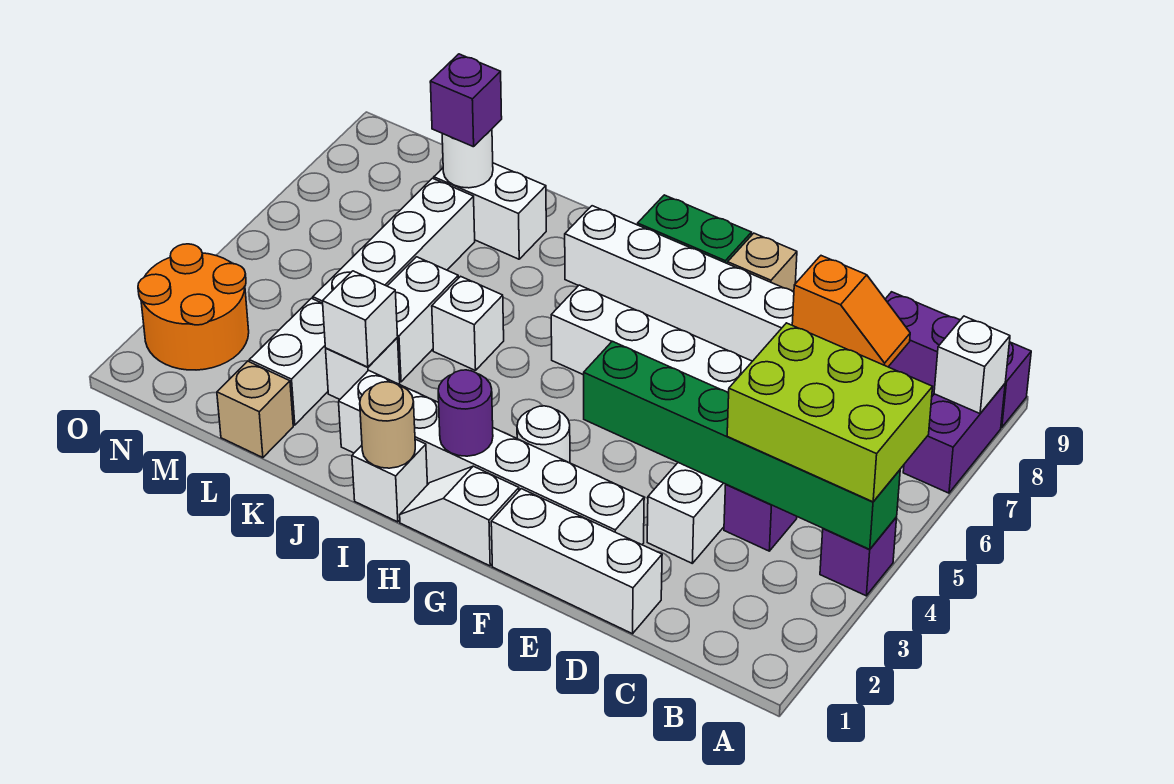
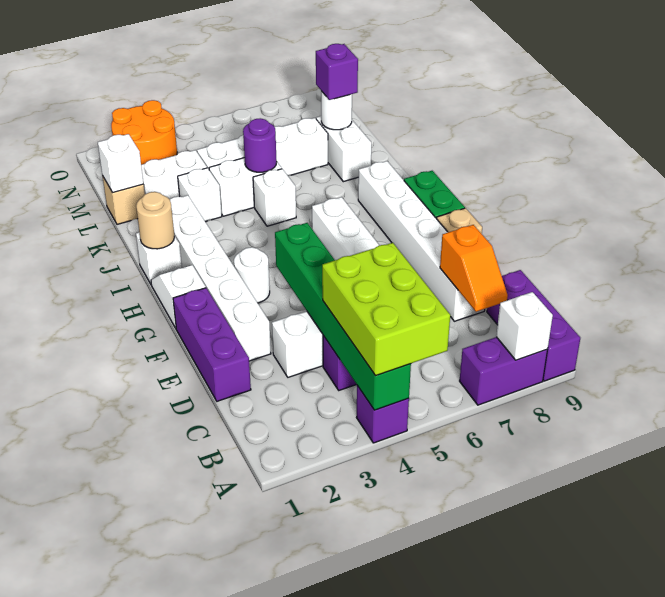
white 1x3 brick [491,489,662,634] -> purple 1x3 brick [173,288,251,401]
purple 1x1 round brick [438,370,493,456] -> purple 1x1 round brick moved to [243,118,277,172]
white 1x1 brick [322,271,398,367] -> white 1x1 brick moved to [98,134,143,193]

